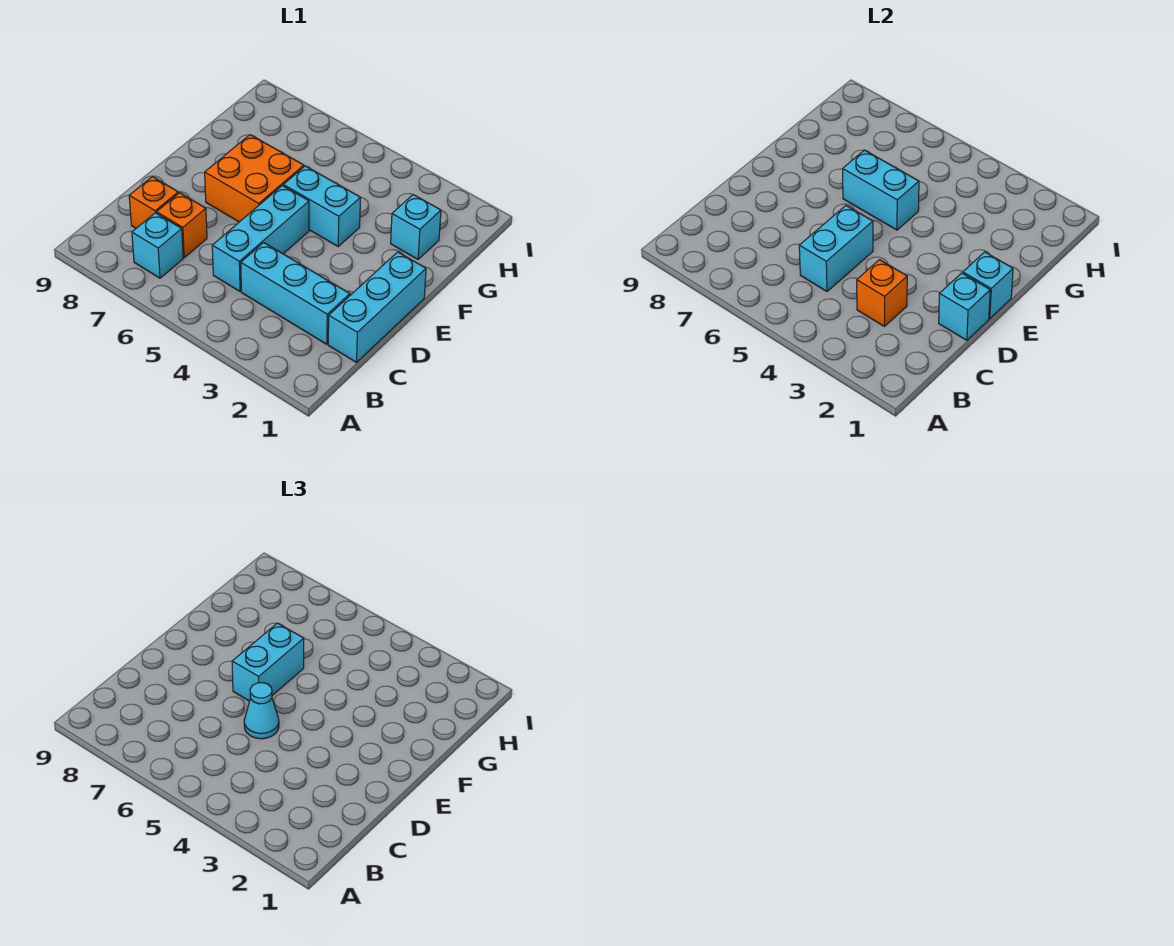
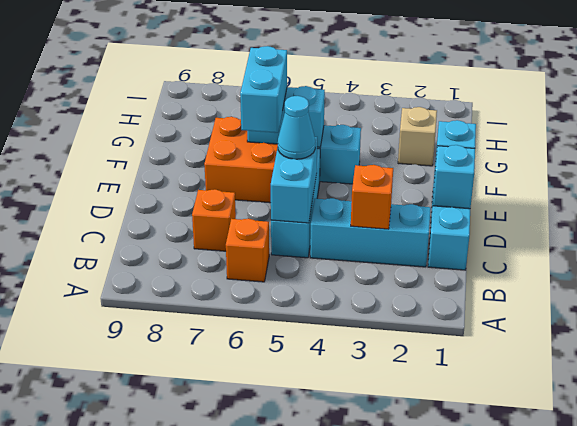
cyan 1x1 brick [132,213,183,278] -> none
orange 1x1 brick [129,177,178,228] -> orange 1x1 brick moved to [226,219,269,282]
cyan 1x1 brick [391,195,441,259] -> tan 1x1 brick [398,107,437,166]

